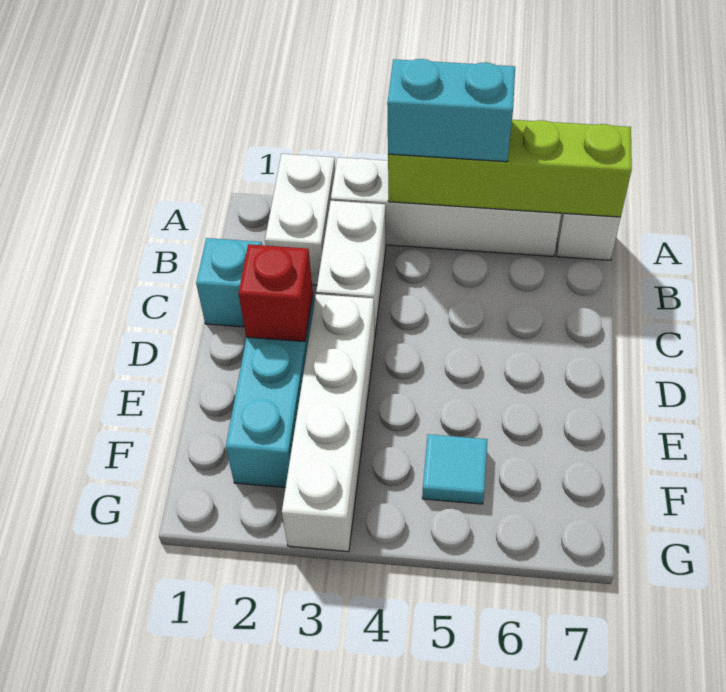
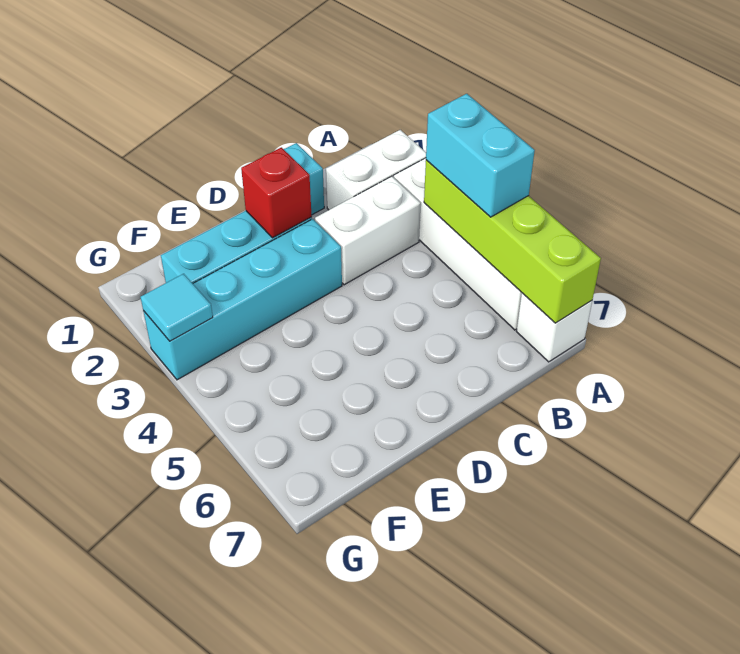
white 1x4 brick [282,294,375,552] -> cyan 1x4 brick [143,219,342,380]
cyan 1x1 tile [422,434,488,504] -> cyan 1x1 tile moved to [141,274,213,341]

